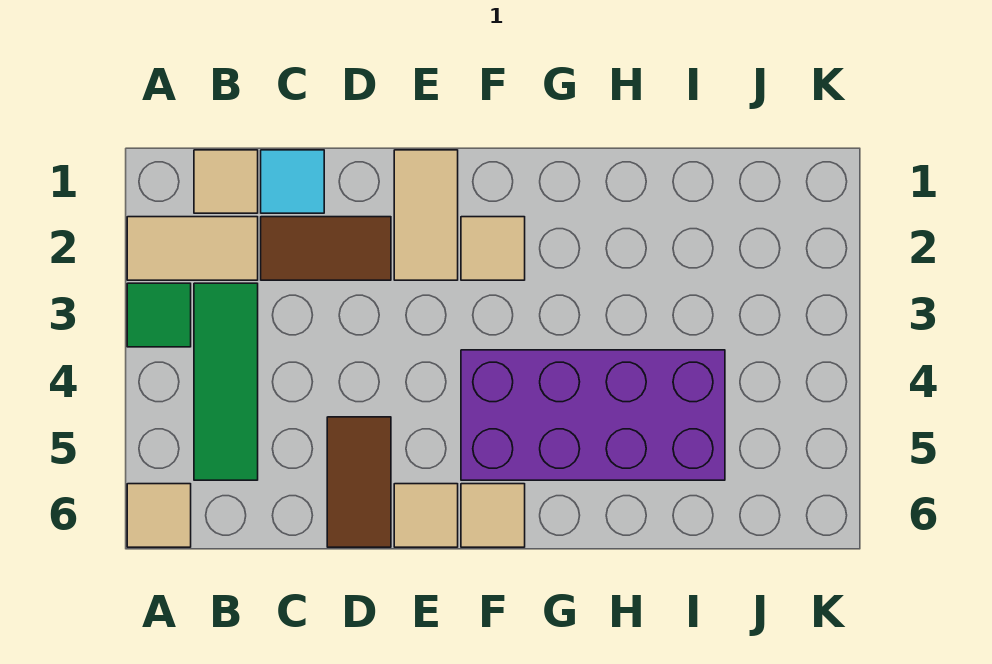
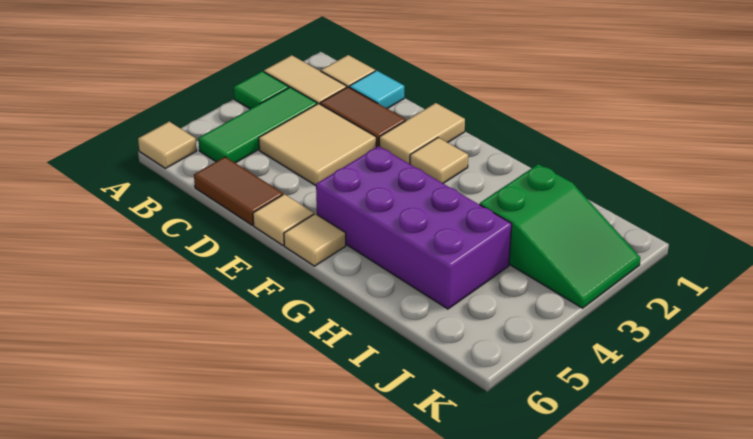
none -> tan 2x2 tile [259,104,376,186]
brown 1x2 tile [327,417,391,547] -> brown 1x2 tile turned to [194,157,283,225]
none -> green 2x3 slope [480,164,640,308]

